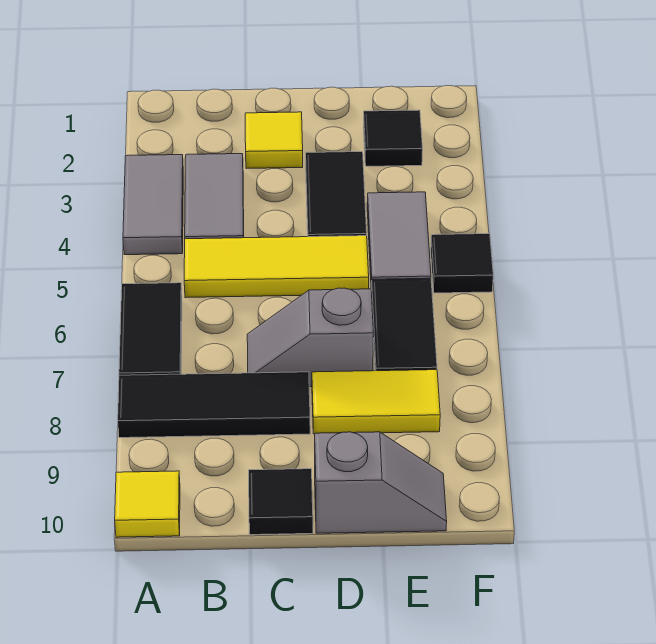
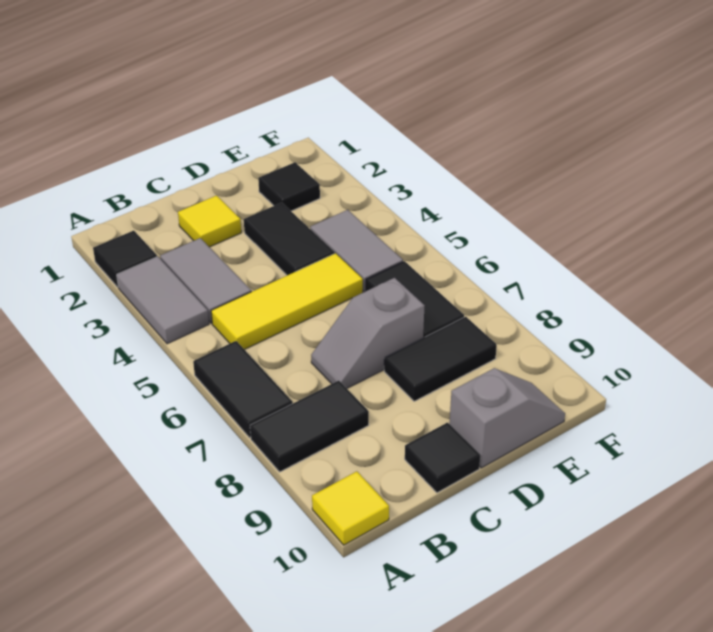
black 1x3 tile [118,372,310,438] -> black 1x2 tile [250,381,369,472]
yellow 1x2 tile [312,370,440,434] -> black 1x2 tile [384,317,497,401]
black 1x1 tile [431,234,493,293] -> black 1x1 tile moved to [93,231,157,287]

